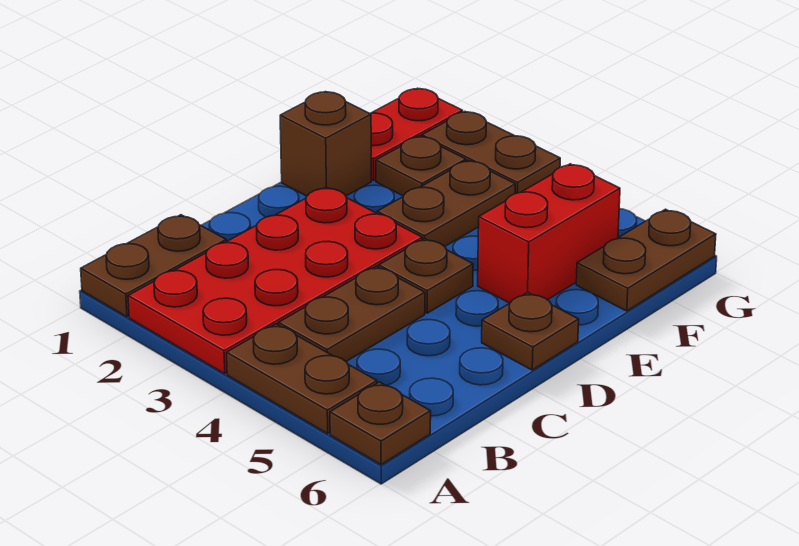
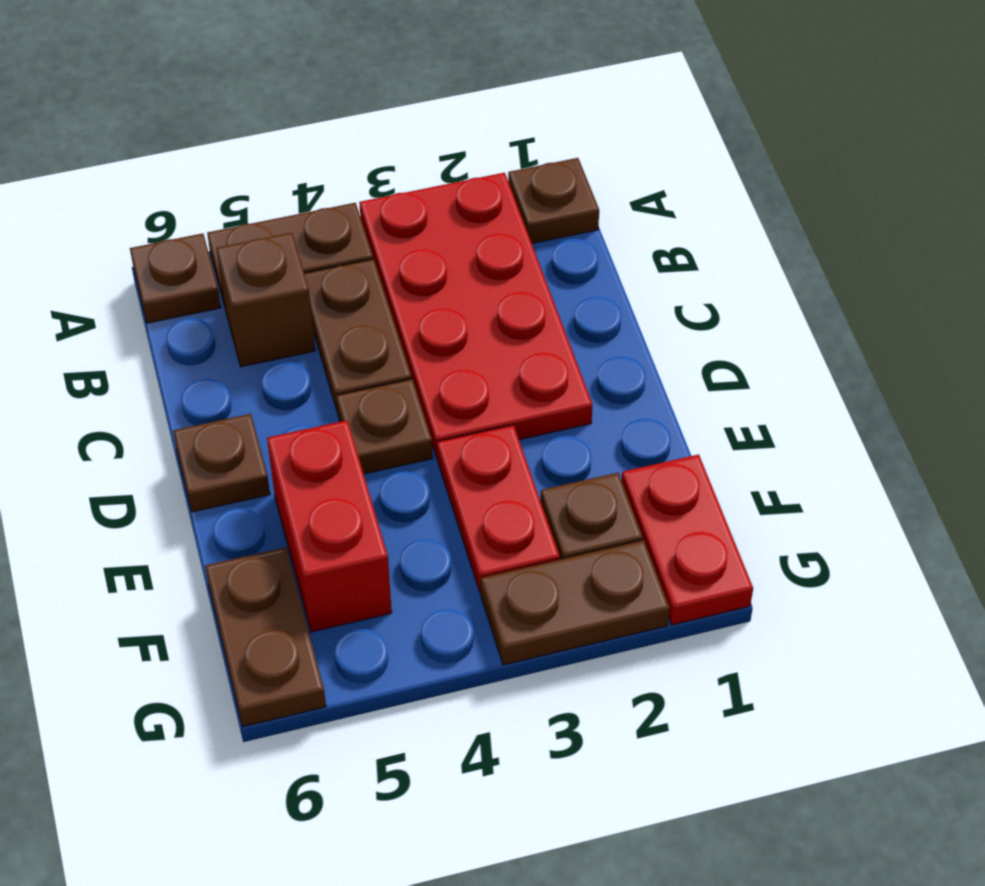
brown 1x2 plate [81,215,226,317] -> brown 1x1 plate [508,158,599,243]
brown 1x1 brick [280,92,371,196] -> brown 1x1 brick moved to [216,233,315,367]
brown 1x2 plate [377,160,515,246] -> red 1x2 plate [437,425,560,593]

